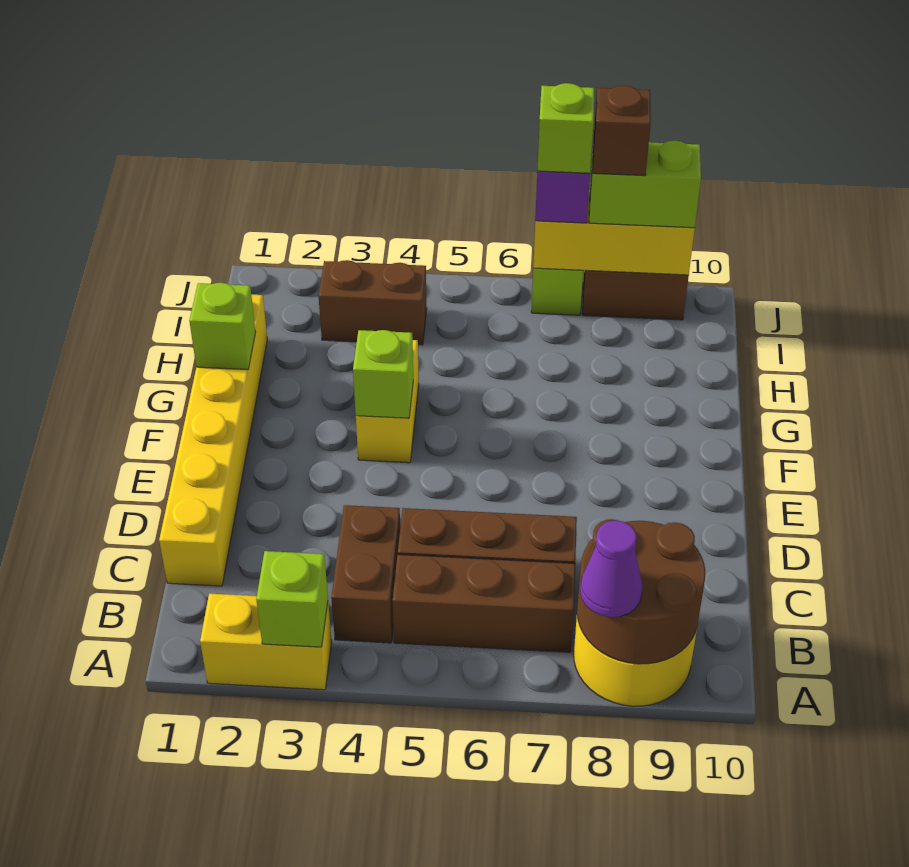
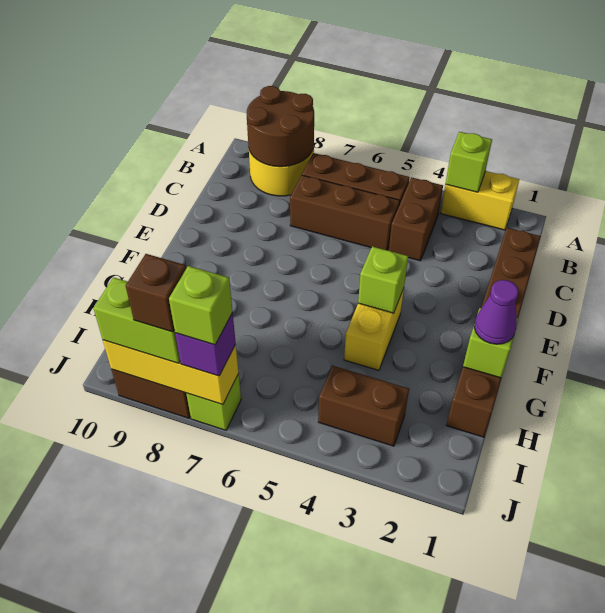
purple 1x1 cone [580,520,643,617] -> purple 1x1 cone moved to [474,280,518,344]
yellow 1x6 brick [159,295,267,586] -> brown 1x6 brick [446,227,541,437]

